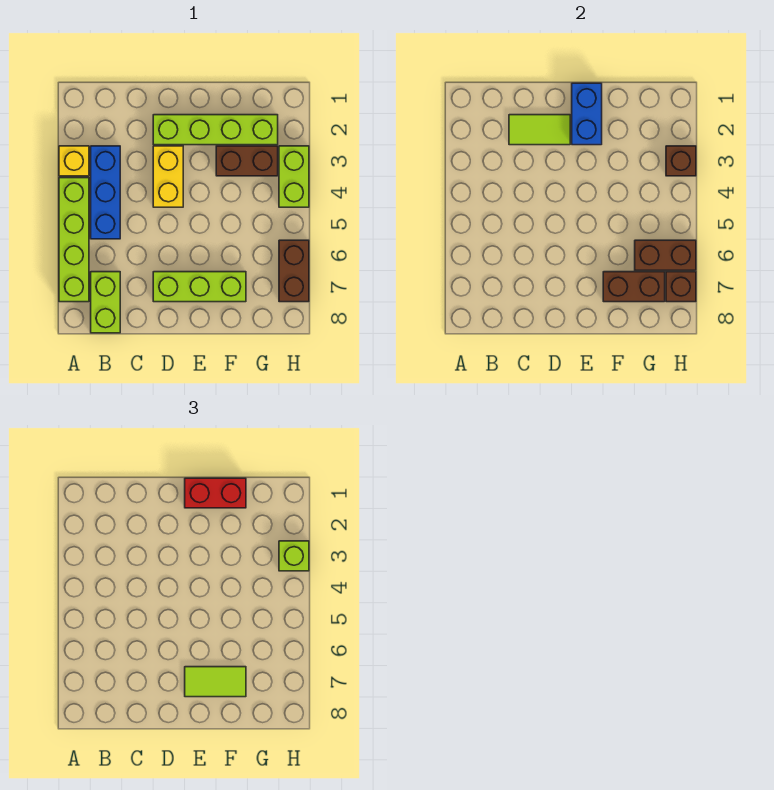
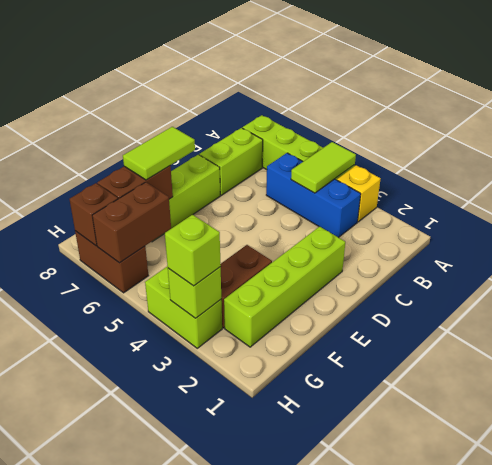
lime 1x2 brick [91,272,120,333] -> lime 1x2 brick turned to [199,128,263,195]
lime 1x2 tile [509,115,570,145] -> lime 1x2 tile moved to [291,142,356,193]
yellow 1x2 brick [153,146,183,207] -> none
blue 1x2 brick [572,83,602,145] -> none
red 1x2 brick [185,478,246,508] -> none
brown 1x1 brick [666,146,696,176] -> lime 1x1 brick [168,267,221,318]

